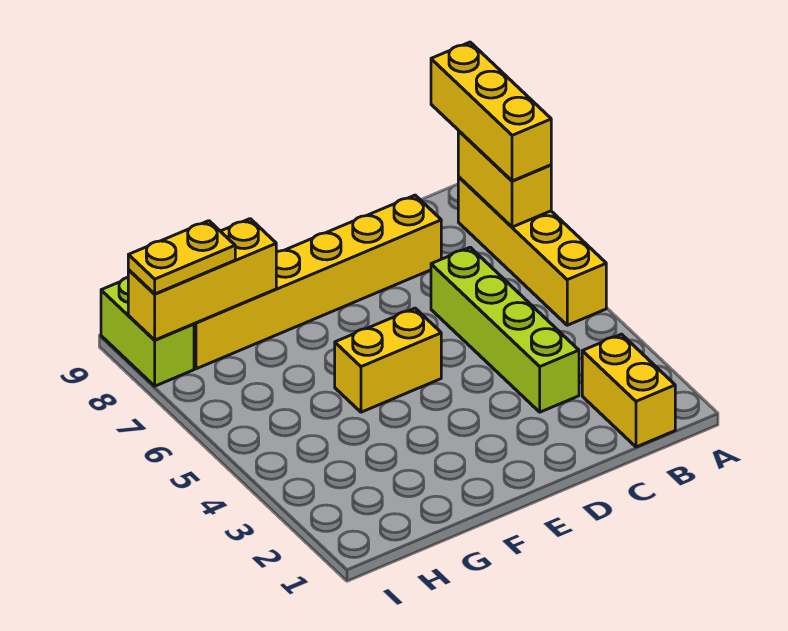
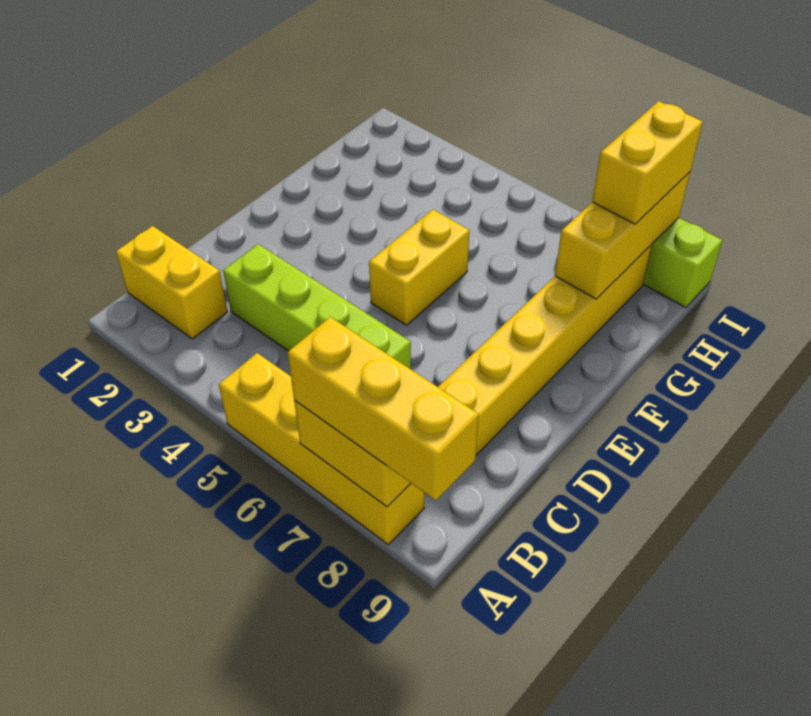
yellow 1x2 plate [128,221,235,294] -> yellow 1x2 brick [592,101,703,224]

